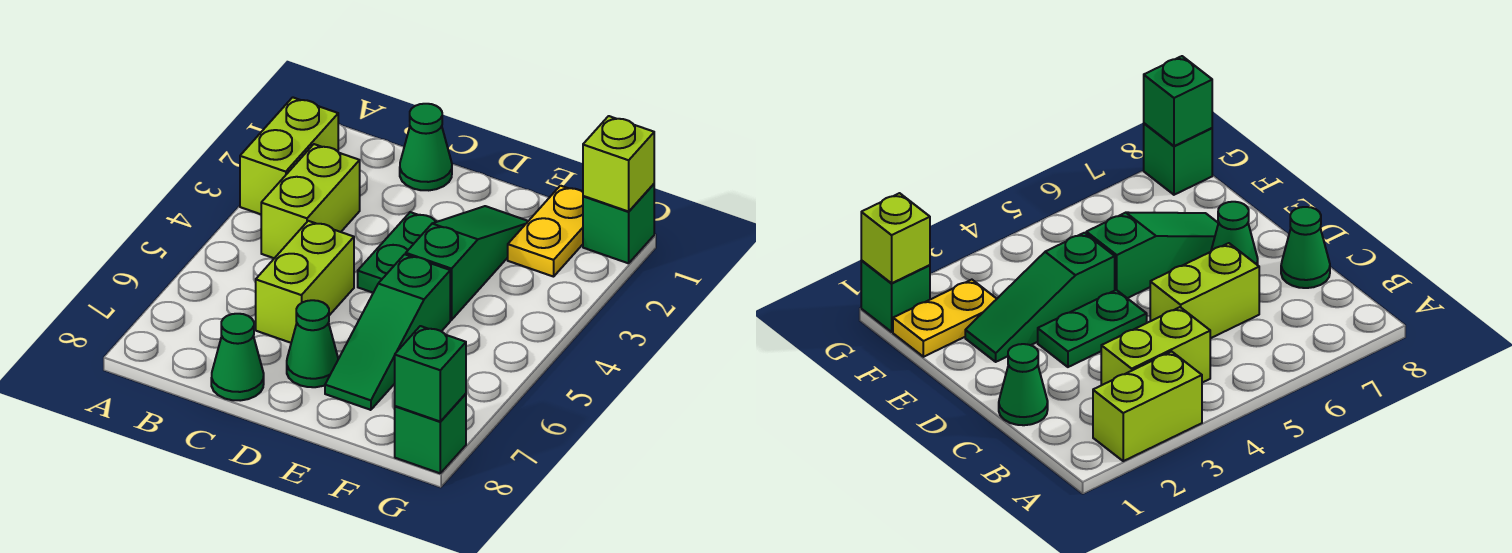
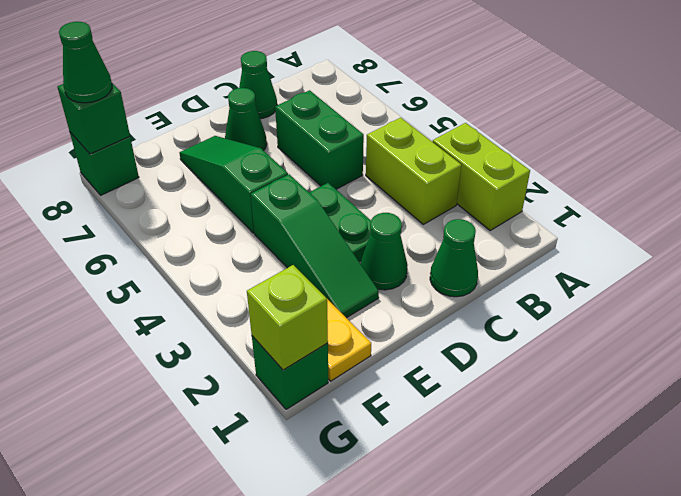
lime 1x2 brick [256,221,354,343] -> green 1x2 brick [275,90,364,189]
none -> green 1x1 cone [361,213,408,290]
none -> green 1x1 cone [59,22,112,103]

